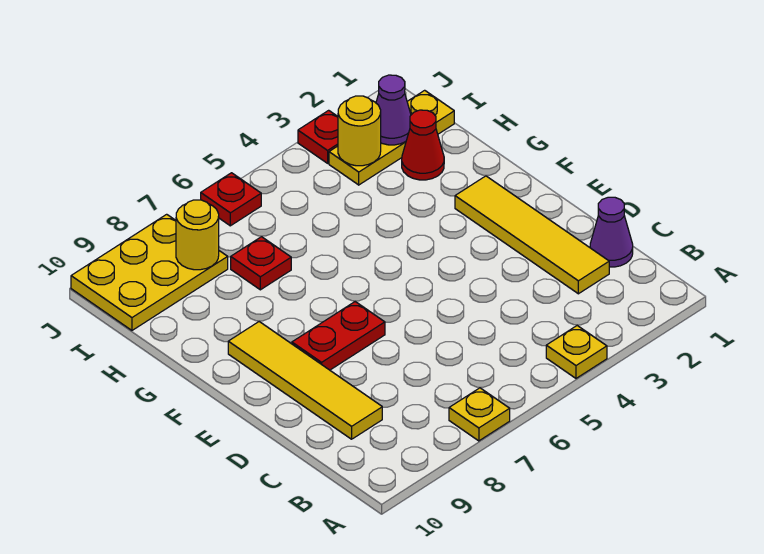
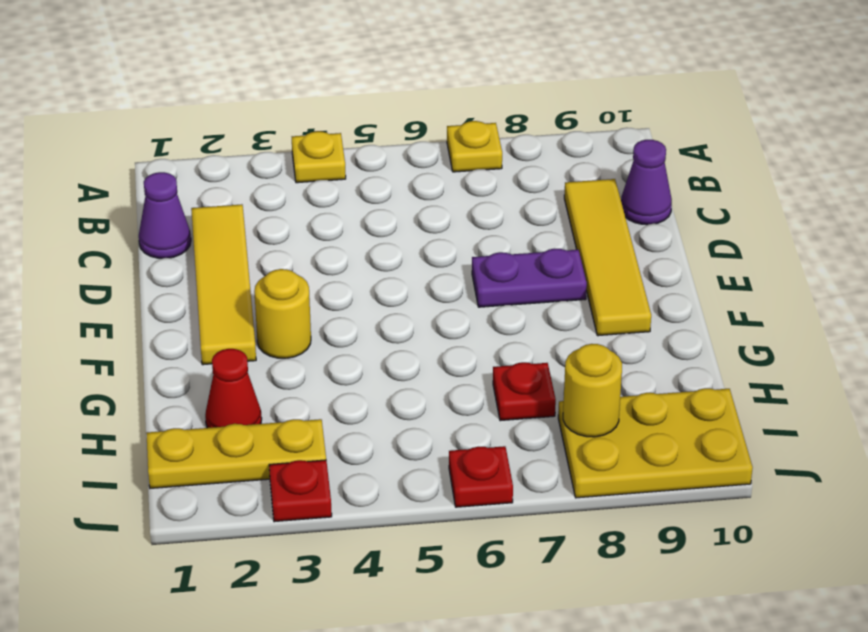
red 1x2 plate [292,302,385,370] -> purple 1x2 plate [472,249,587,307]
purple 1x1 cone [376,75,411,145] -> purple 1x1 cone moved to [621,140,672,225]
yellow 1x1 round brick [338,96,381,166] -> yellow 1x1 round brick moved to [254,269,311,358]

